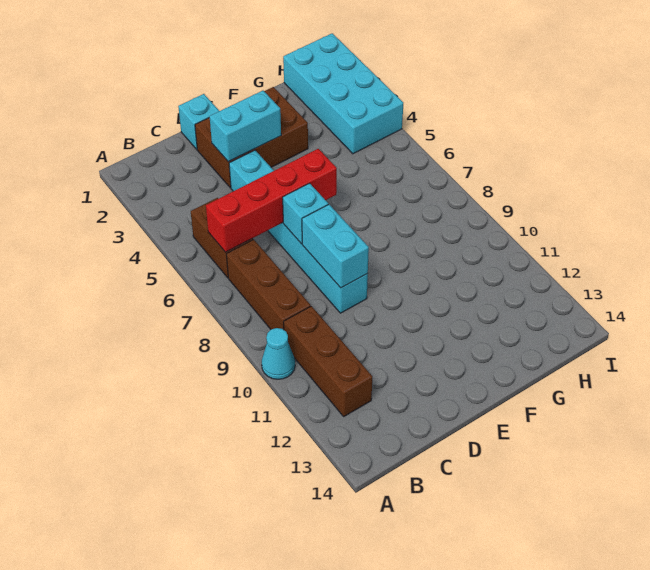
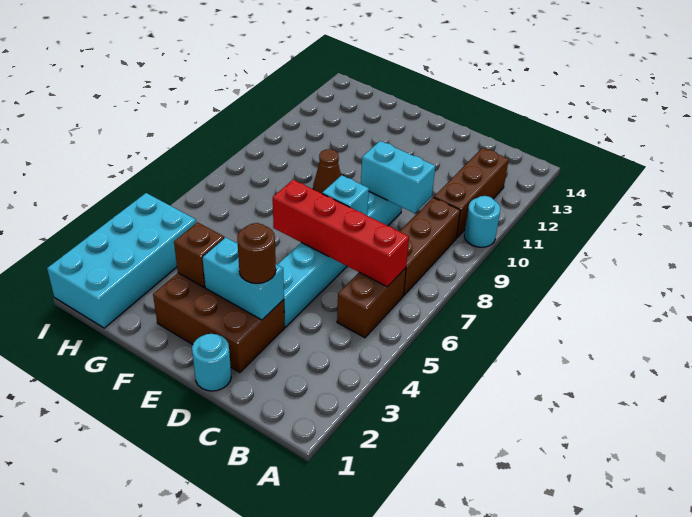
cyan 1x1 cone [262,328,295,379] -> cyan 1x1 round brick [464,196,500,247]
cyan 1x1 brick [178,94,219,149] -> cyan 1x1 round brick [192,334,231,391]
none -> brown 1x1 round brick [237,223,276,283]
cyan 1x2 brick [302,204,369,288] -> cyan 1x2 brick turned to [361,141,435,213]
none -> brown 1x1 brick [174,222,224,287]
none -> brown 1x1 cone [313,149,341,193]

